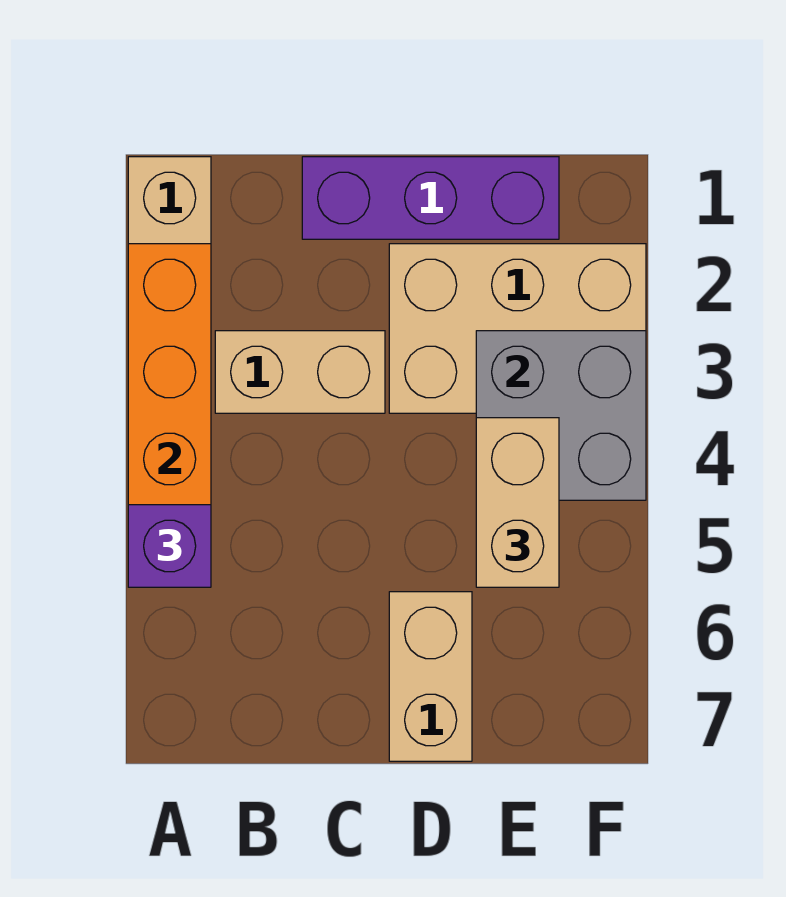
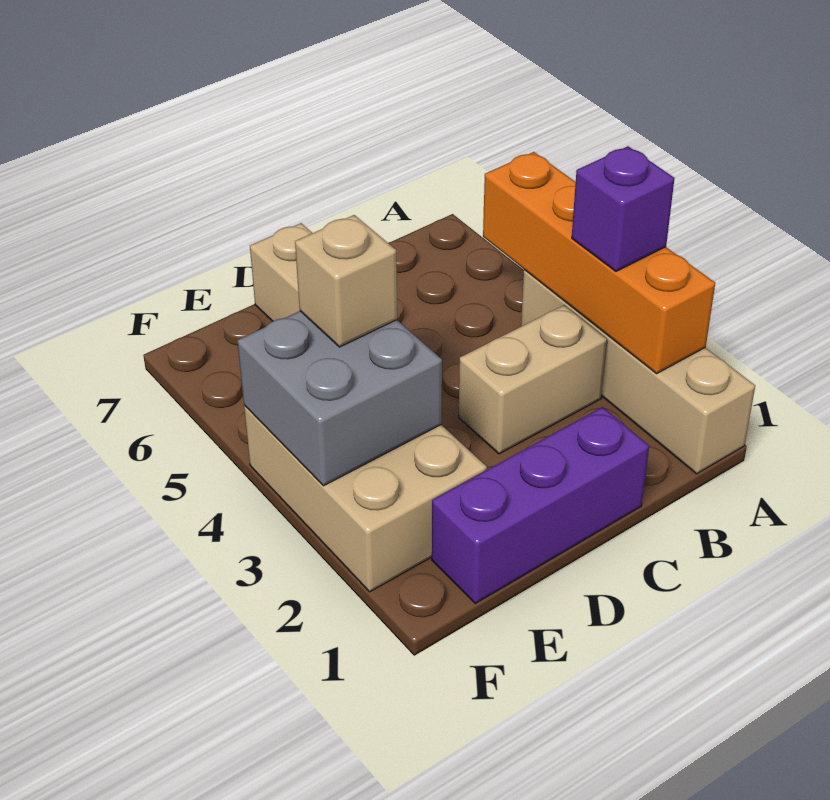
purple 1x1 brick [128,505,211,587] -> purple 1x1 brick moved to [572,146,675,271]
tan 2x3 brick [389,244,646,413] -> tan 2x3 brick turned to [244,405,487,592]
tan 1x2 brick [476,418,559,587] -> tan 1x1 brick [295,215,397,347]

